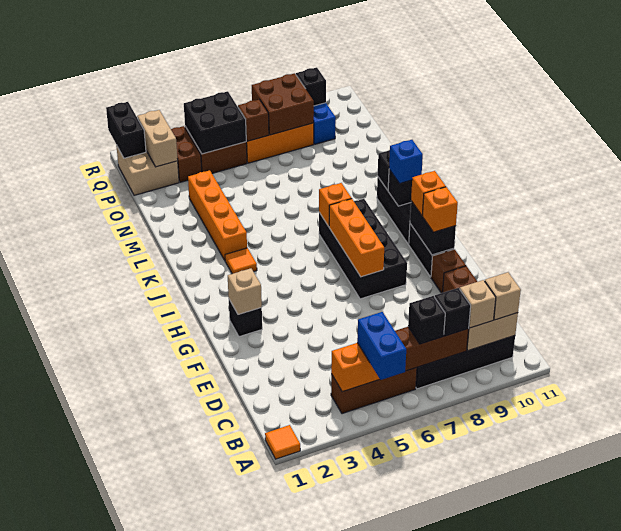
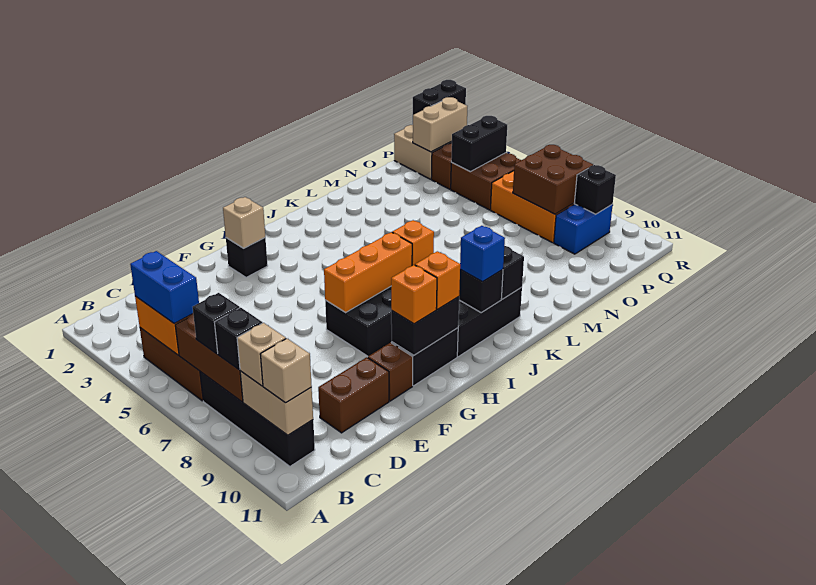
orange 1x1 tile [265,425,300,459] -> none
blue 1x2 brick [357,312,406,380] -> blue 1x2 brick turned to [130,251,199,324]
orange 1x1 tile [225,248,257,274] -> none
orange 1x4 brick [188,170,247,260] -> none
black 2x2 brick [184,91,246,154] -> black 1x2 brick [451,116,507,172]
brown 1x1 brick [238,99,269,141] -> none

